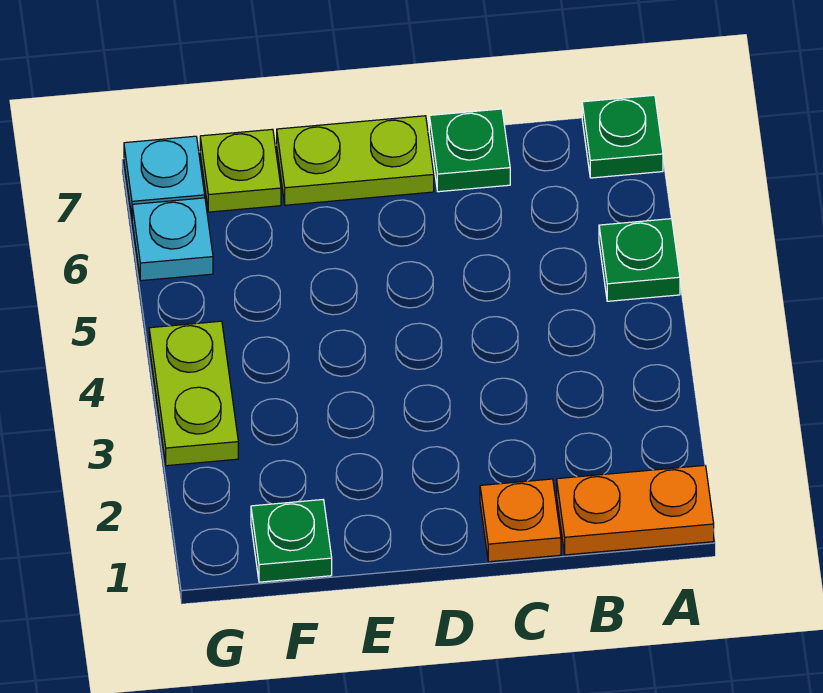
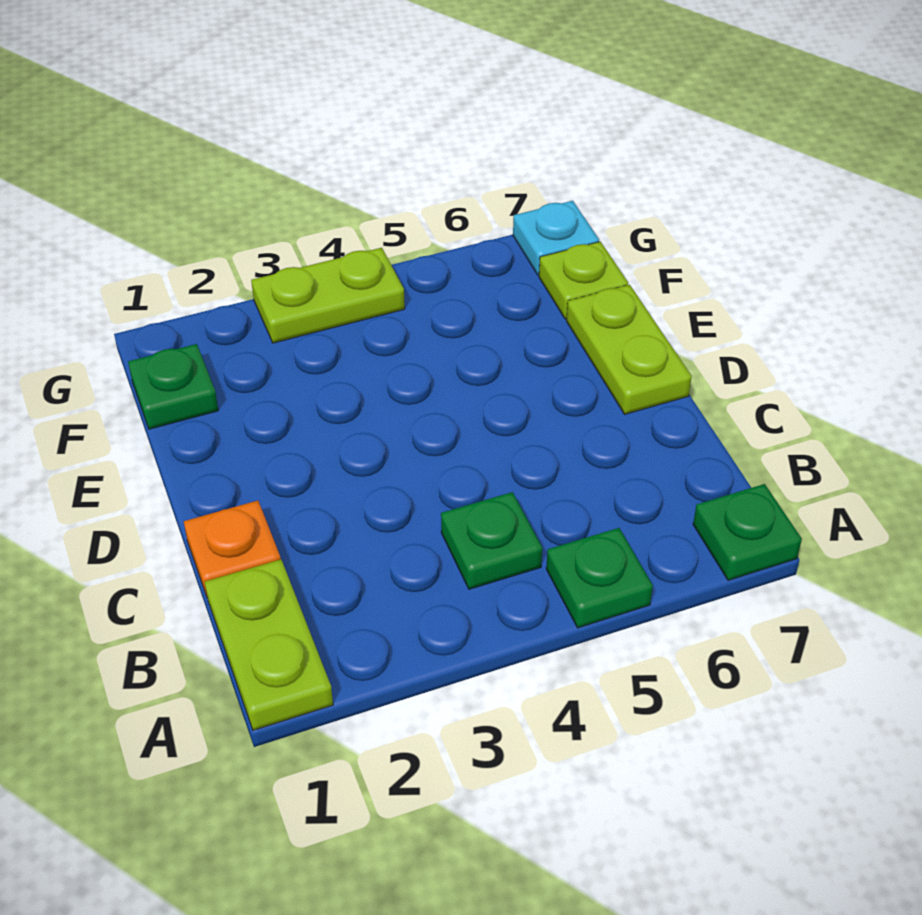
orange 1x2 plate [557,465,714,555] -> lime 1x2 plate [205,559,333,730]
green 1x1 plate [429,109,510,192] -> green 1x1 plate moved to [441,492,542,589]
cyan 1x1 plate [132,198,213,281] -> none

